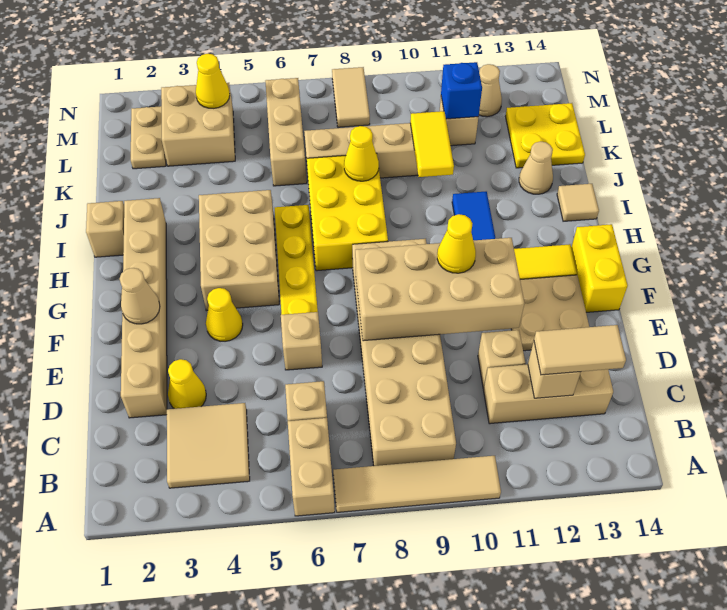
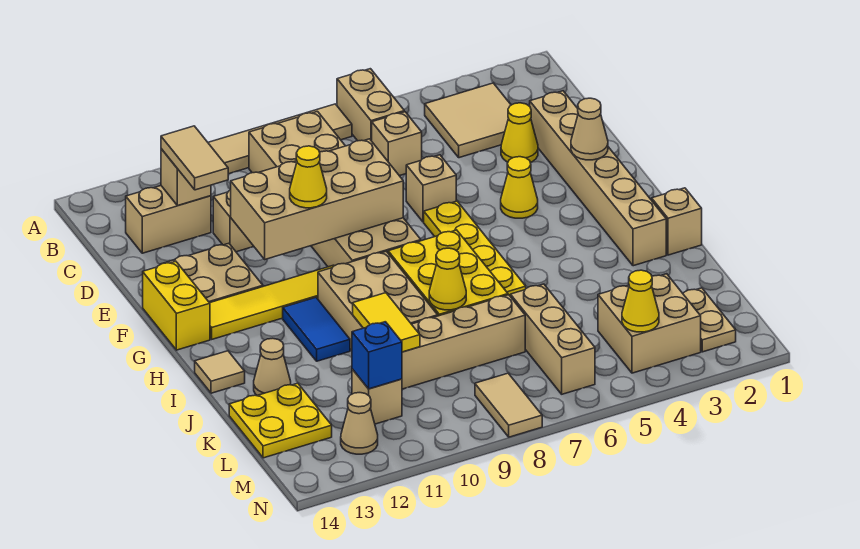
tan 1x3 brick [484,364,613,424] -> tan 1x2 brick [126,186,211,253]
tan 1x2 tile [534,325,626,375] -> tan 1x2 tile turned to [161,126,228,190]
tan 2x3 brick [199,190,279,311] -> tan 2x3 brick moved to [318,251,438,351]

